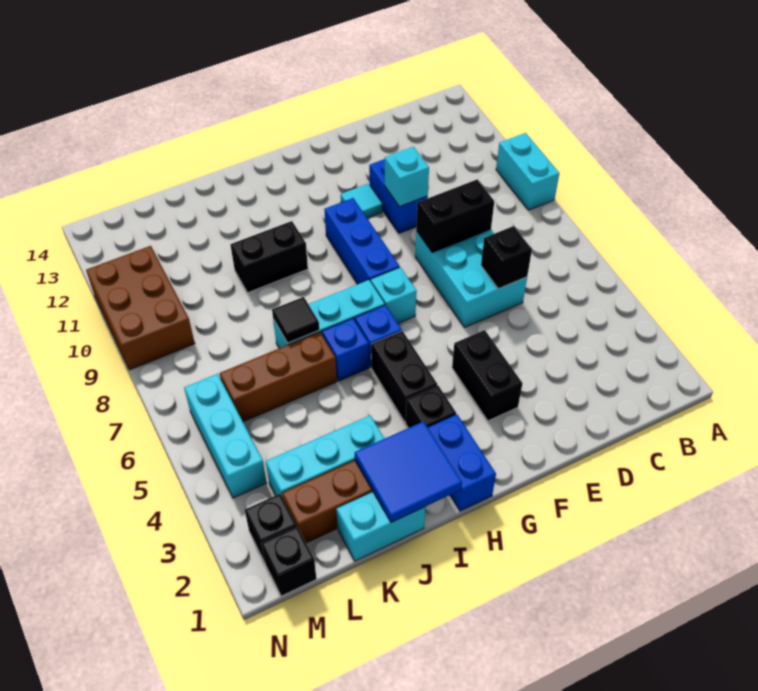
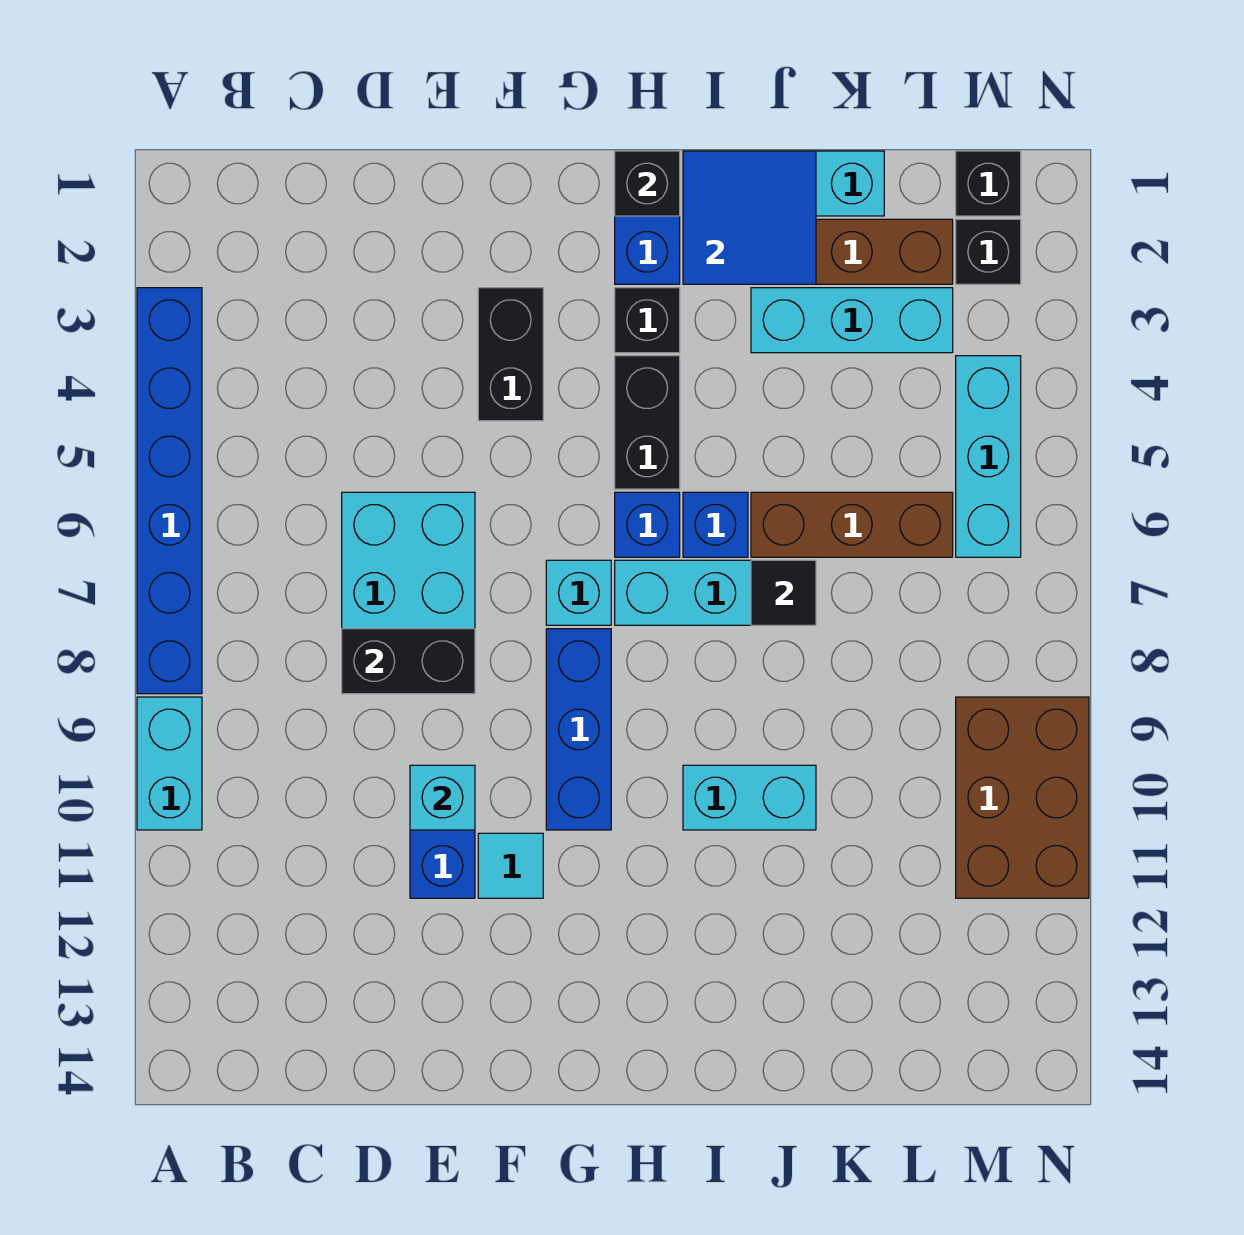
none -> blue 1x6 brick [137,288,202,694]
black 1x1 brick [481,226,532,289] -> black 1x1 brick moved to [615,151,680,216]
black 1x2 brick [231,221,308,293] -> cyan 1x2 brick [683,765,816,830]

